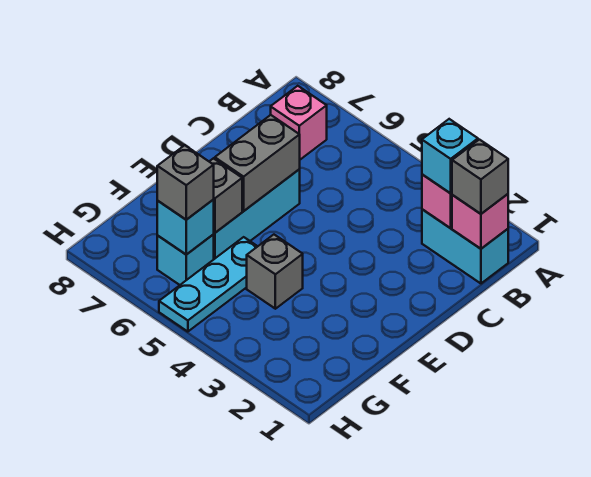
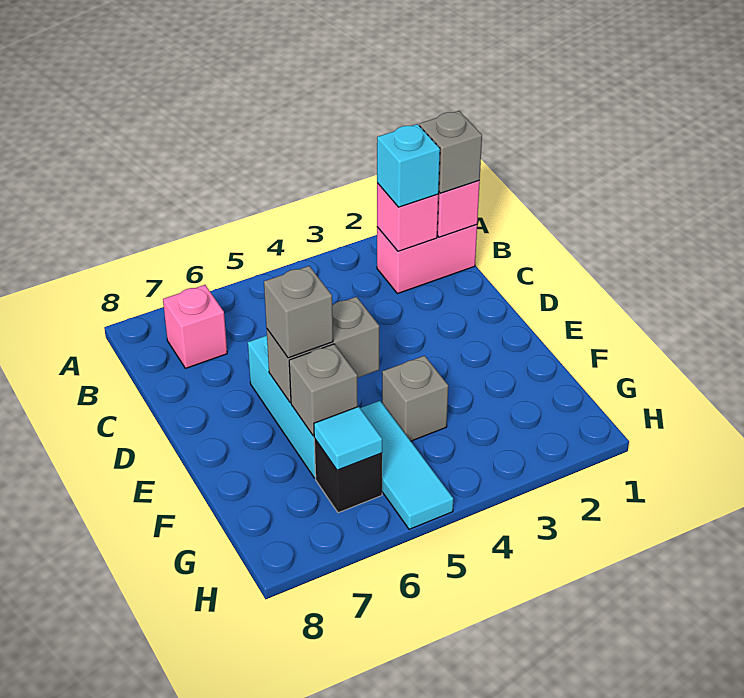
cyan 1x2 brick [422,209,508,283] -> pink 1x2 brick [377,225,477,294]
grey 1x2 brick [215,115,300,211] -> grey 1x2 brick turned to [267,297,379,403]
cyan 1x3 plate [159,237,258,332] -> cyan 1x3 tile [360,401,453,529]
cyan 1x1 brick [157,235,214,285] -> black 1x1 brick [314,438,382,513]
cyan 1x1 brick [157,199,214,255] -> cyan 1x1 tile [314,407,382,470]
grey 1x1 brick [157,145,214,220] -> grey 1x1 brick moved to [264,266,333,358]

